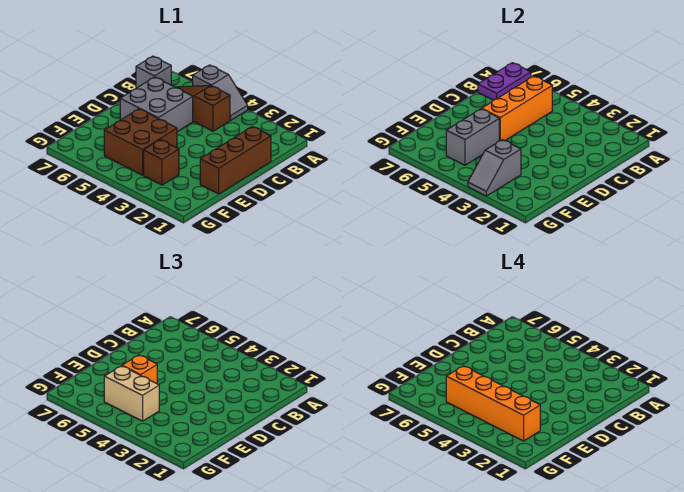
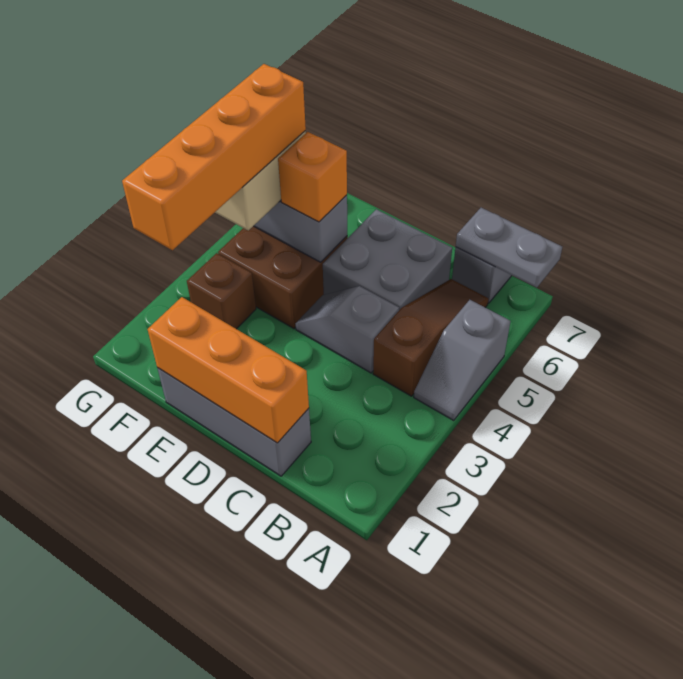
purple 1x2 plate [478,63,531,100] -> grey 1x2 plate [456,208,562,288]
orange 1x3 brick [482,76,552,141] -> orange 1x3 brick moved to [148,297,309,443]
brown 1x3 brick [200,127,271,194] -> grey 1x3 brick [158,368,311,476]
grey 1x2 slope [468,140,521,196] -> grey 1x2 slope moved to [296,286,399,373]

